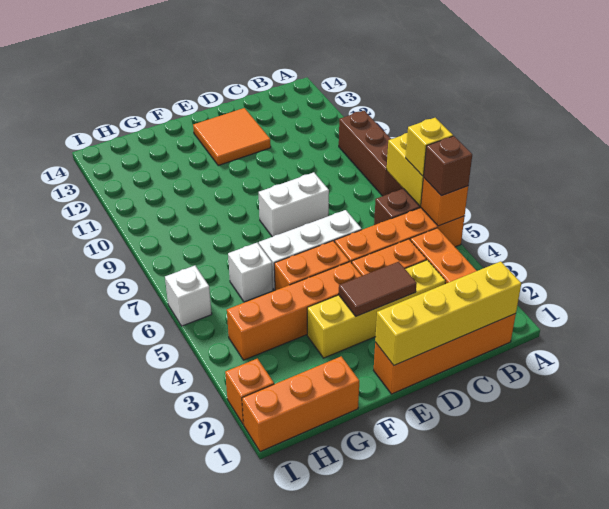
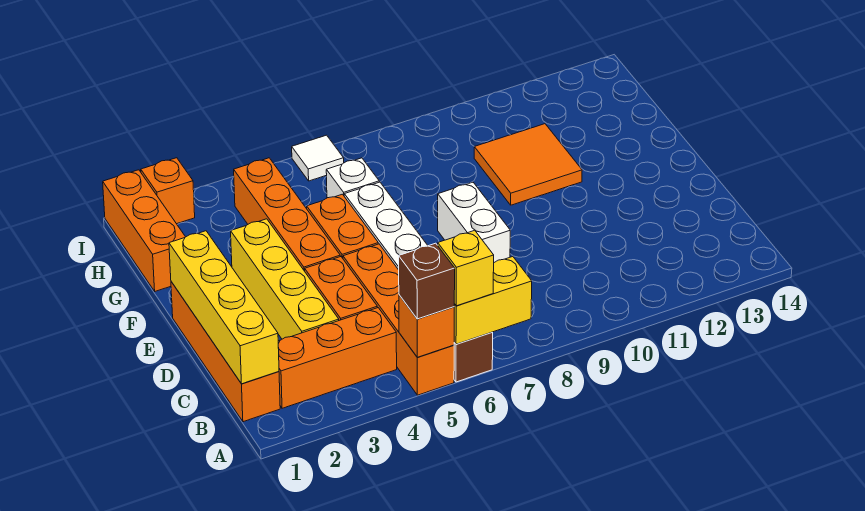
brown 1x3 brick [339,111,404,196] -> none
brown 1x2 tile [339,262,417,316] -> none
orange 2x2 tile [193,108,271,165] -> orange 2x2 tile moved to [474,124,582,205]
white 1x1 brick [165,266,212,326] -> white 1x1 tile [292,135,344,181]

